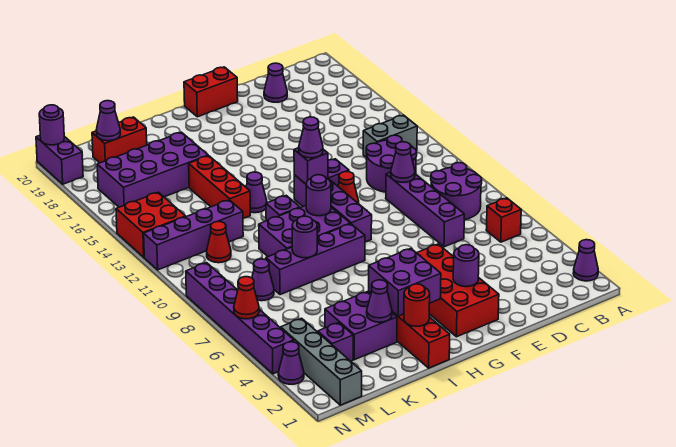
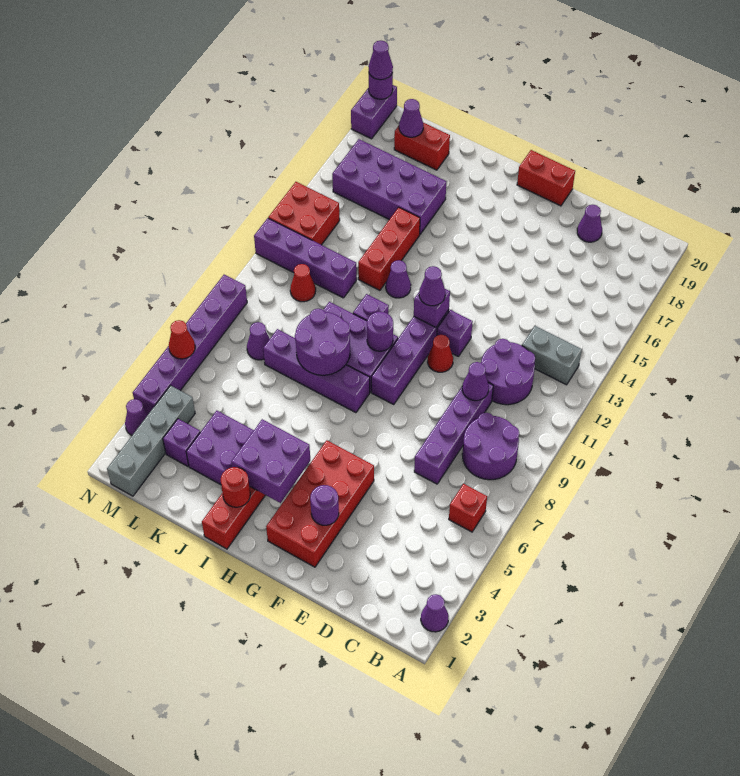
purple 1x1 cone [367,280,392,322] -> purple 1x1 cone moved to [369,41,393,80]
purple 1x1 round brick [292,216,317,258] -> purple 2x2 round brick [295,309,350,375]

